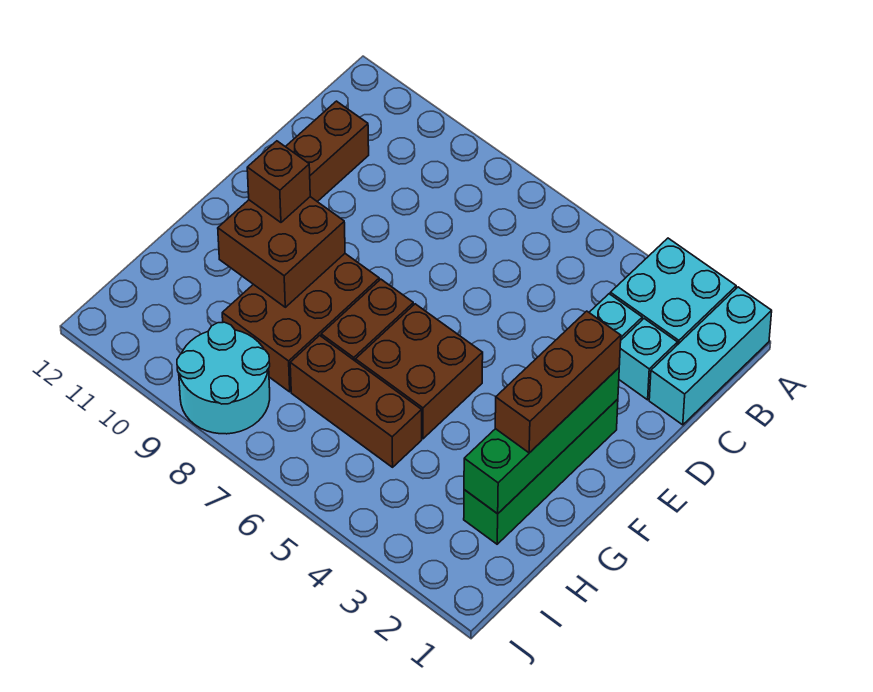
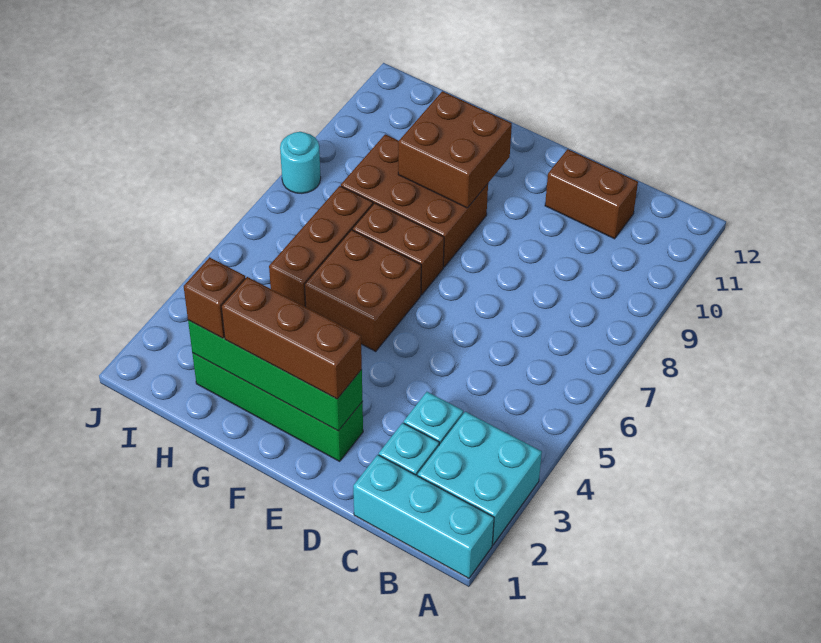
brown 1x1 brick [247,141,310,222] -> brown 1x1 brick moved to [184,257,246,338]
cyan 2x2 round brick [177,322,270,434] -> cyan 1x1 round brick [280,132,321,194]

